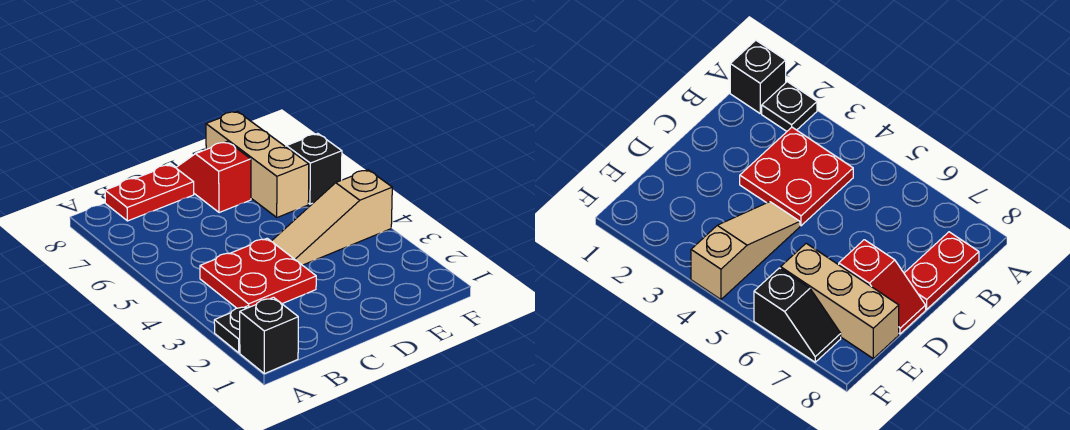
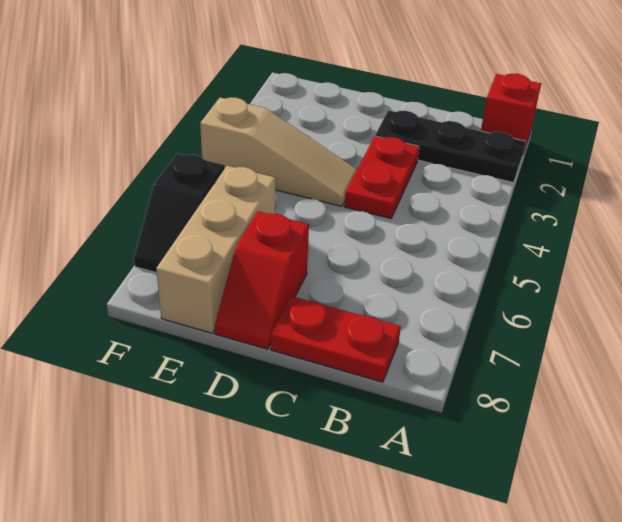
black 1x1 brick [240,297,298,374] -> red 1x1 brick [481,74,541,153]
black 1x1 plate [214,306,249,353] -> black 1x3 plate [375,110,526,183]
red 2x2 plate [200,238,316,308] -> red 1x2 plate [344,136,419,219]

